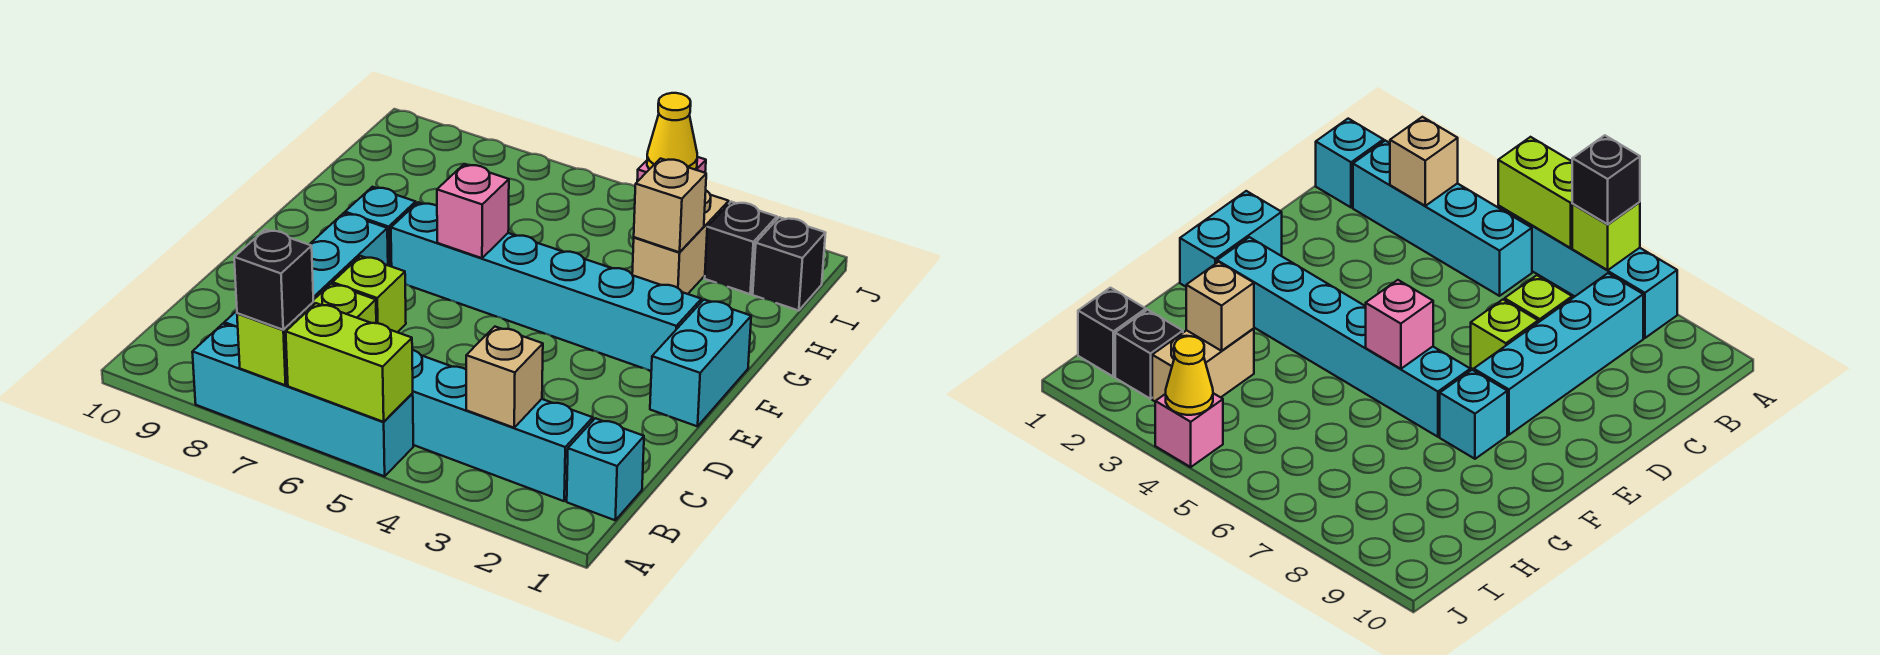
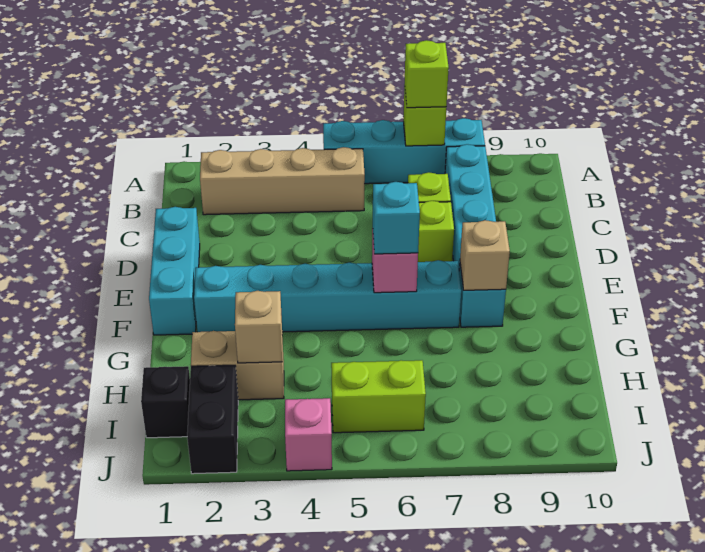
lime 1x2 brick [286,303,413,422] -> lime 1x2 brick moved to [331,360,426,433]
black 1x1 brick [234,229,313,330] -> lime 1x1 brick [405,40,449,108]
cyan 1x1 brick [567,418,644,520] -> cyan 1x1 brick moved to [373,182,420,254]
cyan 1x4 brick [412,350,593,501] -> tan 1x4 brick [200,147,365,215]
tan 1x1 brick [466,327,543,428] -> tan 1x1 brick moved to [460,220,510,290]
cyan 1x2 brick [650,300,751,426] -> cyan 1x3 brick [149,207,200,335]
tan 1x2 brick [632,191,729,294] -> tan 1x2 brick turned to [191,331,284,400]
black 1x1 brick [705,202,777,294] -> black 1x2 brick [187,365,238,474]
yellow 1x1 cone [647,93,697,169] -> none

